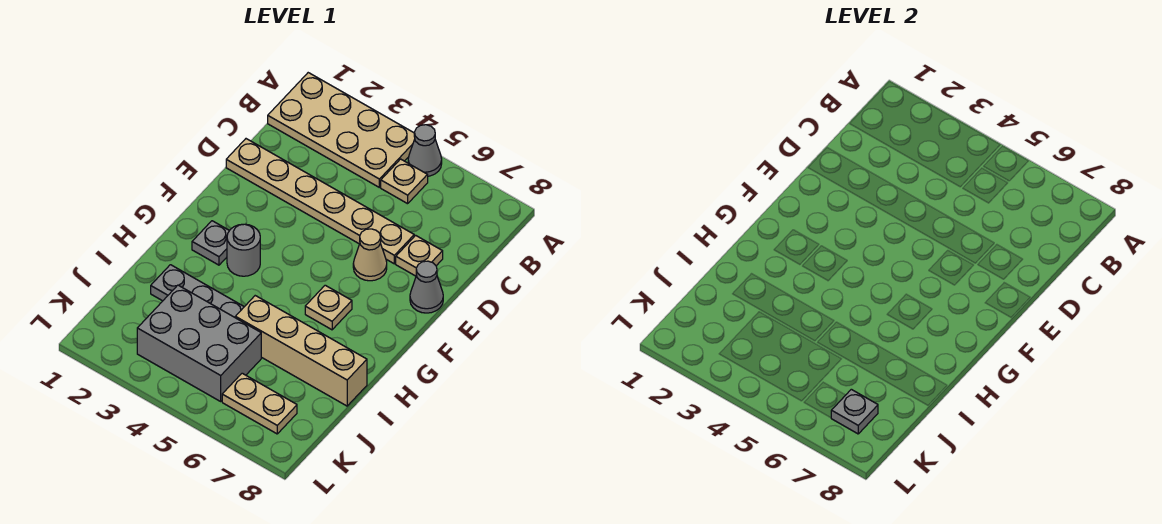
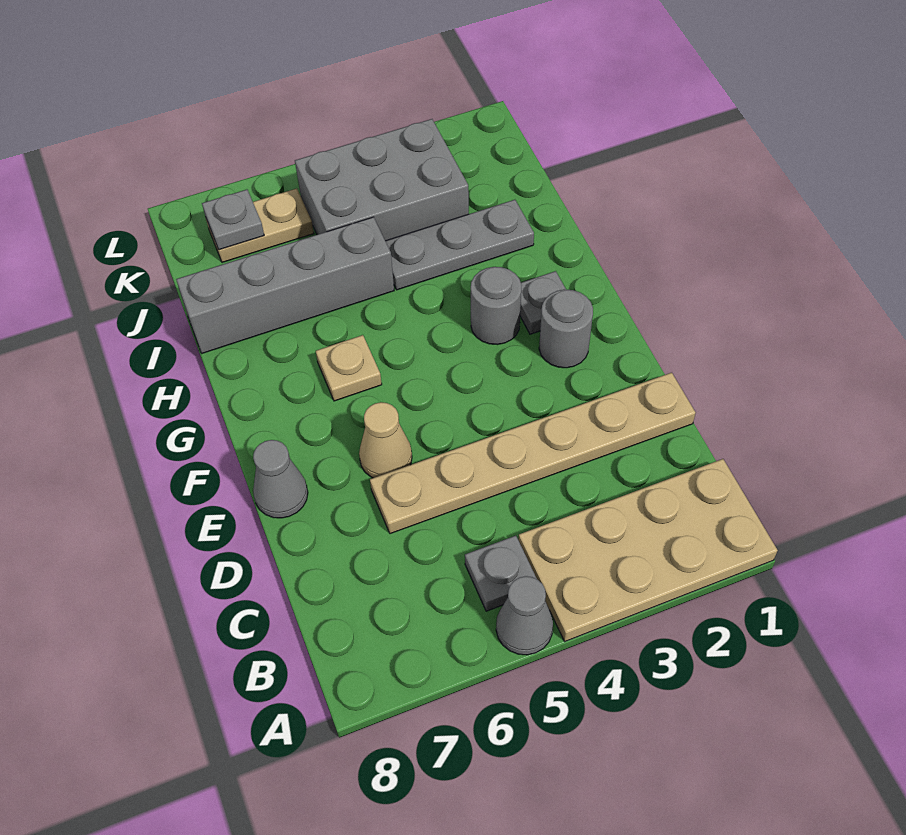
tan 1x1 plate [381,159,428,204] -> grey 1x1 plate [465,536,537,611]
tan 1x1 plate [396,235,443,276] -> none
none -> grey 1x1 round brick [539,290,593,368]
tan 1x4 brick [235,296,367,406] -> grey 1x4 brick [176,217,394,353]

